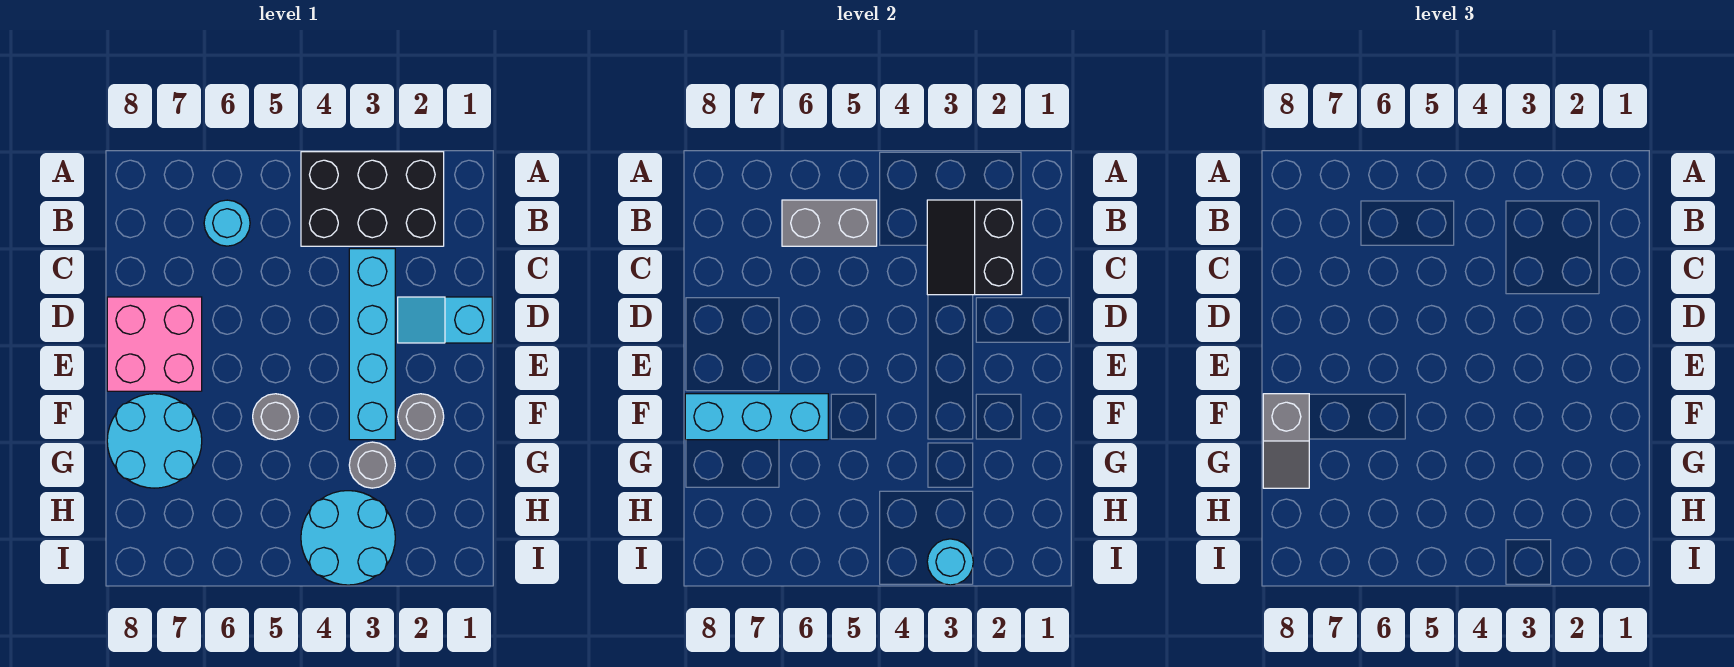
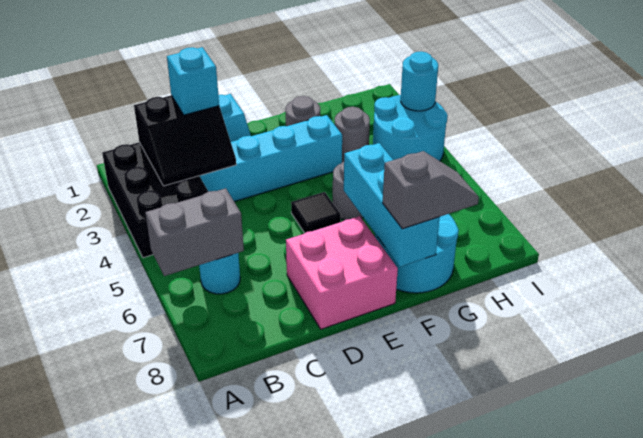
grey 1x2 brick [782,200,877,246] -> grey 1x2 brick turned to [145,188,244,276]
none -> cyan 1x1 brick [167,47,219,115]
none -> black 1x1 tile [291,192,341,233]

